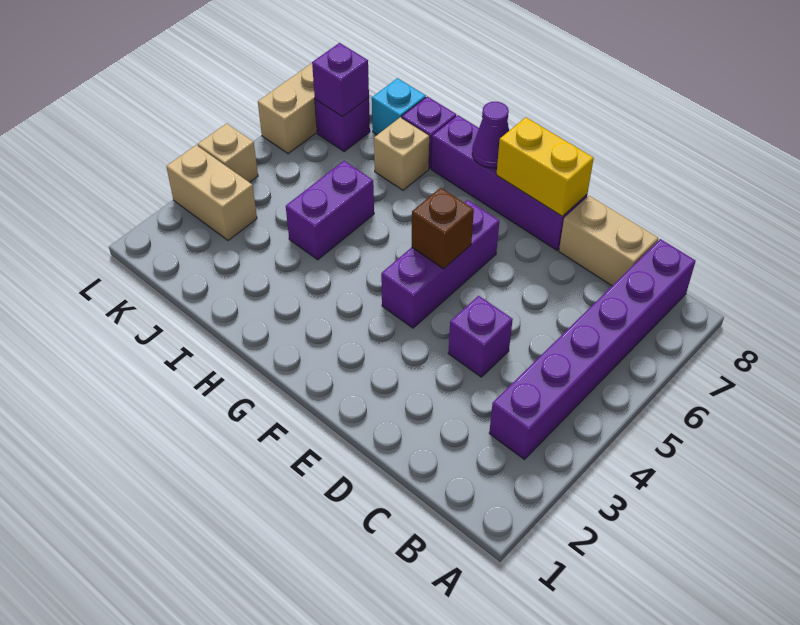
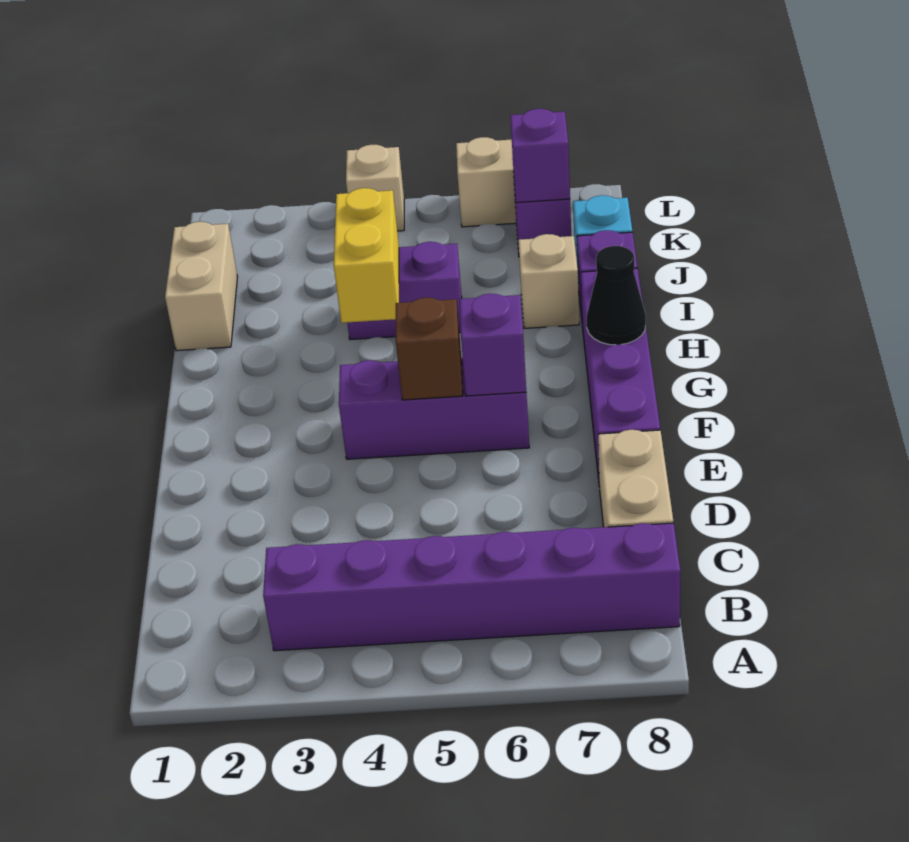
purple 1x1 brick [448,296,513,377] -> purple 1x1 brick moved to [460,293,526,396]
yellow 1x2 brick [496,117,594,217] -> yellow 1x2 brick moved to [334,188,399,323]
purple 1x1 cone [472,102,509,168] -> black 1x1 cone [587,246,646,345]
tan 1x2 brick [166,145,257,241] -> tan 1x2 brick moved to [165,222,237,351]

